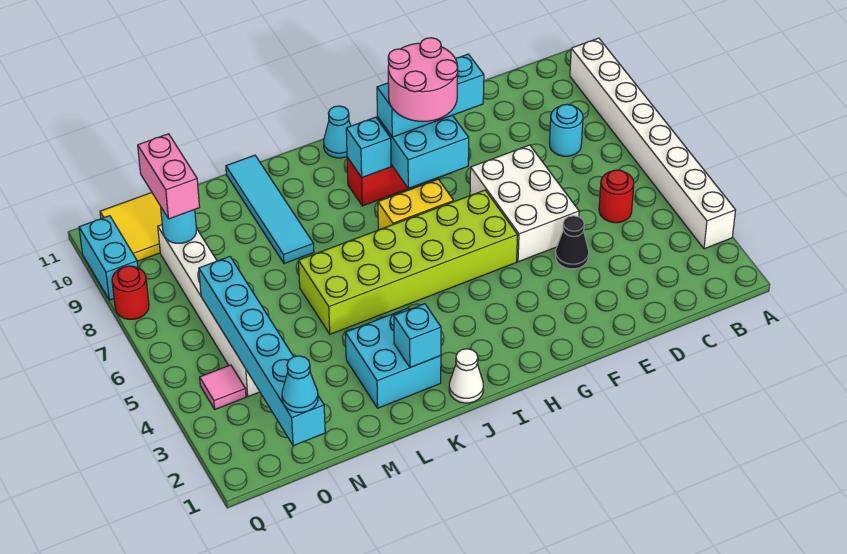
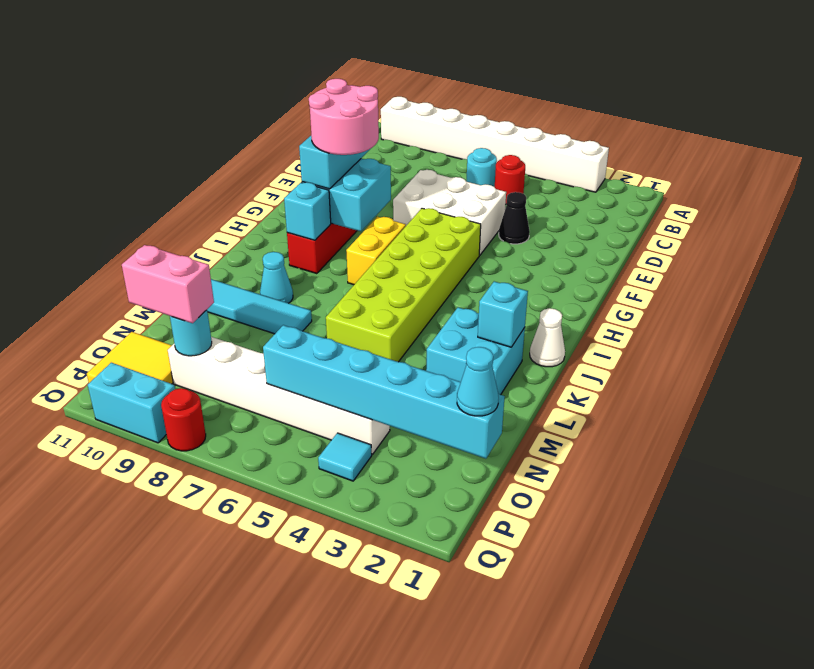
cyan 1x1 round brick [550,104,583,156] -> cyan 1x1 round brick moved to [466,148,497,187]
cyan 1x1 cone [324,106,351,158] -> cyan 1x1 cone moved to [260,252,293,303]
pink 1x1 tile [200,365,246,409] -> cyan 1x1 tile [318,433,372,481]

